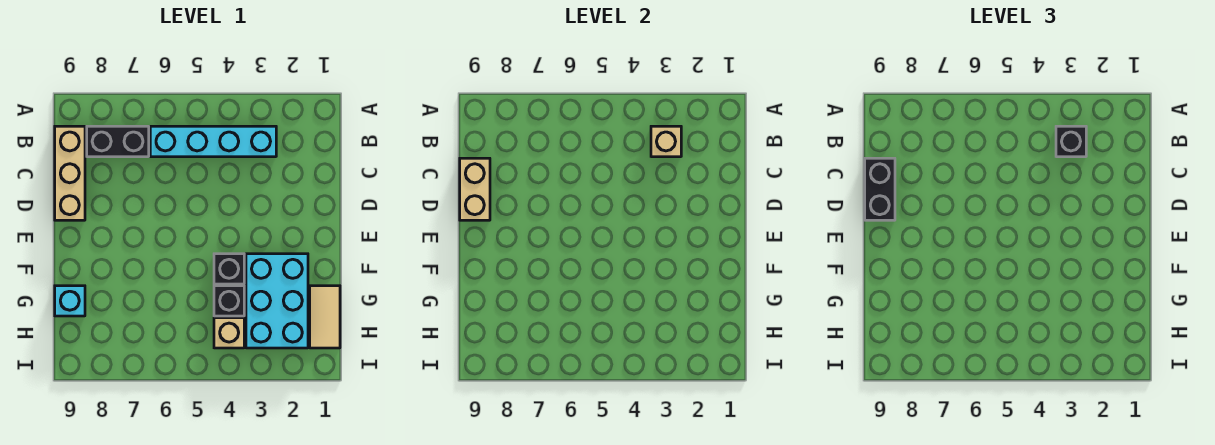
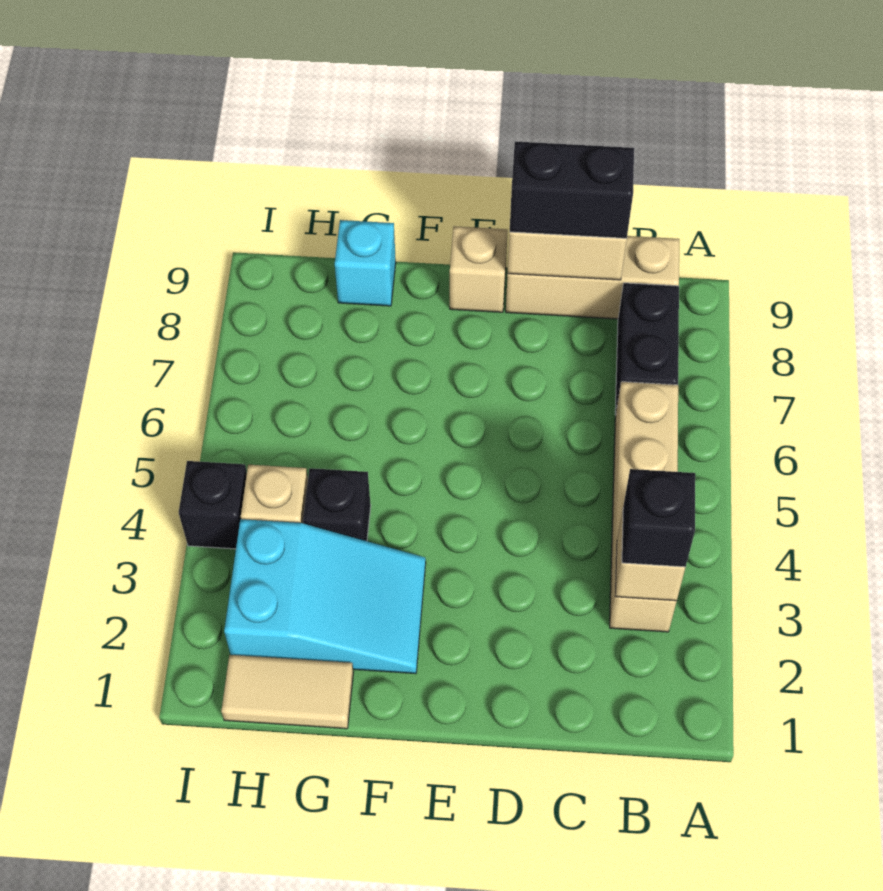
cyan 1x4 brick [150,126,276,157] -> tan 1x4 brick [610,382,678,632]
none -> tan 1x1 brick [450,226,508,312]
cyan 2x3 brick [246,254,308,348] -> cyan 2x3 slope [224,519,426,674]
black 1x1 brick [214,254,244,284] -> black 1x1 brick moved to [179,461,247,549]

